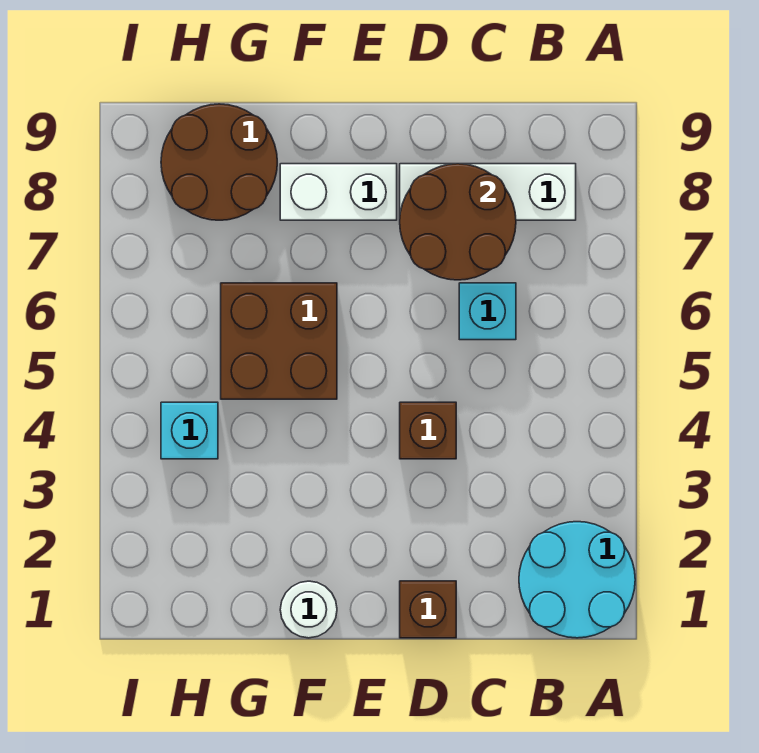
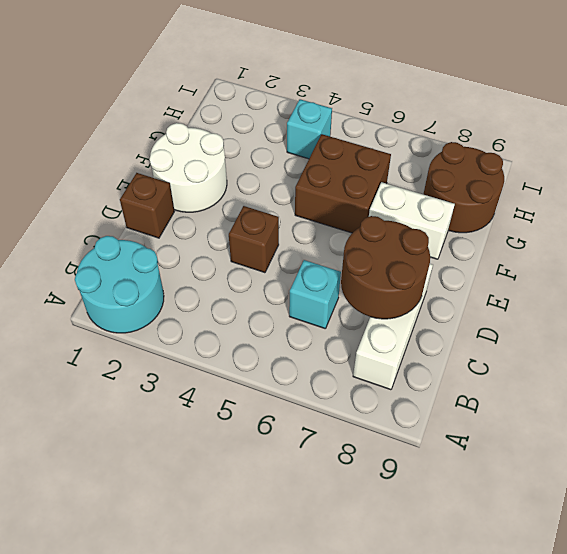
white 1x2 brick [280,164,397,220] -> white 1x2 brick turned to [369,182,455,259]
white 1x1 round brick [280,581,337,638] -> white 2x2 round brick [149,123,227,212]

